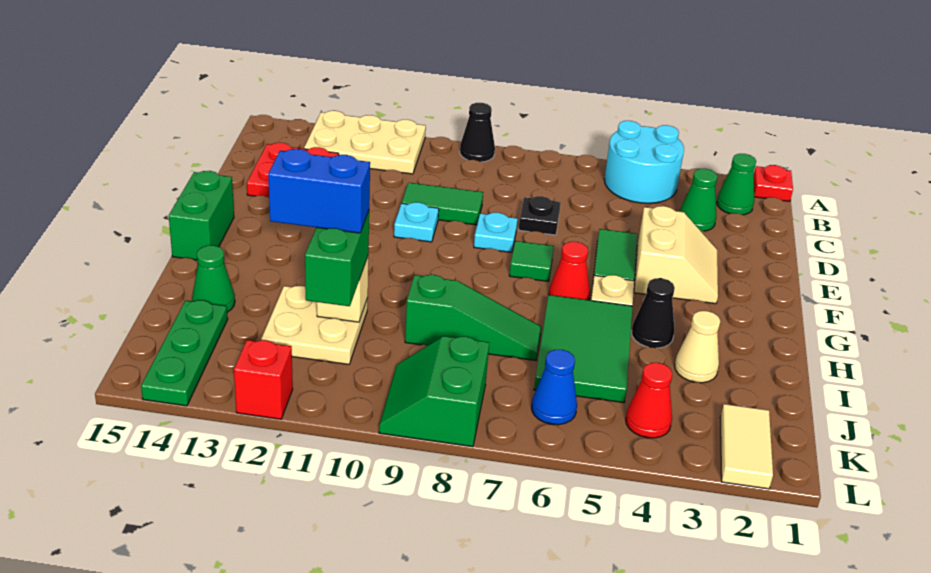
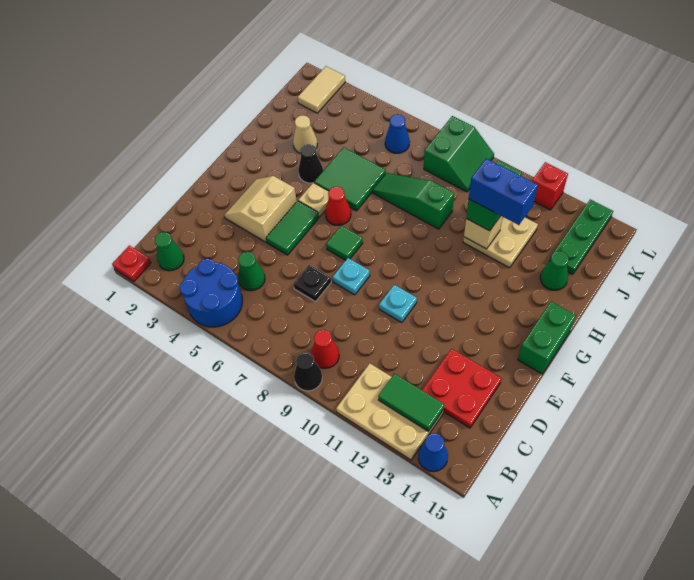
cyan 2x2 round brick [604,121,684,203] -> blue 2x2 round brick [180,259,242,327]
none -> blue 1x1 cone [418,433,448,472]
green 1x1 cone [680,169,718,231] -> green 1x1 cone moved to [238,252,265,291]
green 1x2 tile [402,183,483,225] -> green 1x2 tile moved to [378,374,445,431]
green 2x3 tile [534,295,633,403] -> green 2x2 tile [314,147,386,211]
red 1x1 cone [626,363,672,438] -> red 1x1 cone moved to [311,330,339,368]

